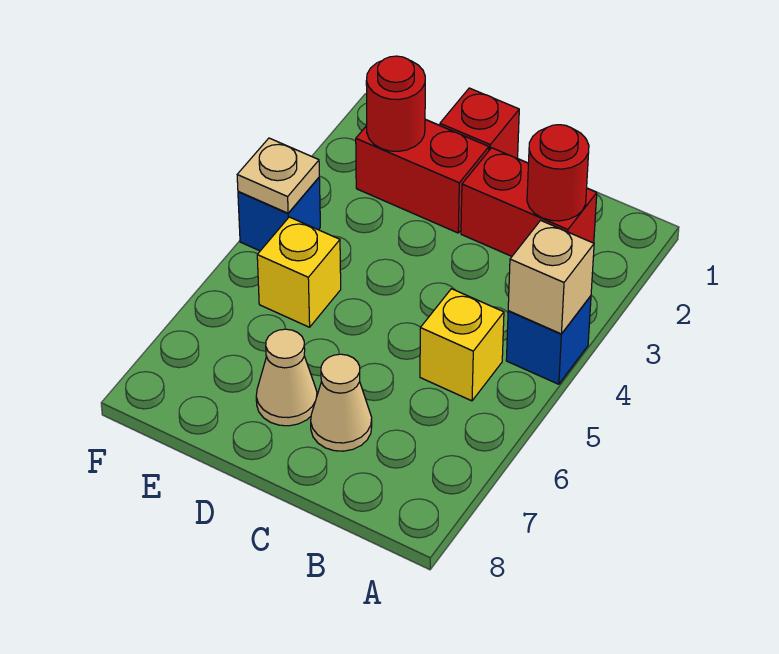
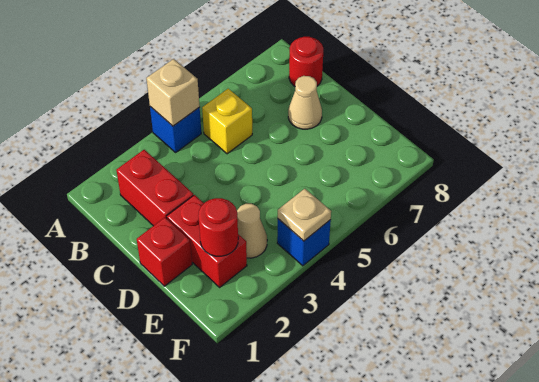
red 1x1 round brick [527,125,589,221] -> red 1x1 round brick moved to [289,37,323,86]
tan 1x1 cone [256,329,317,426] -> tan 1x1 cone moved to [237,204,267,258]
yellow 1x1 brick [257,217,341,327] -> none

